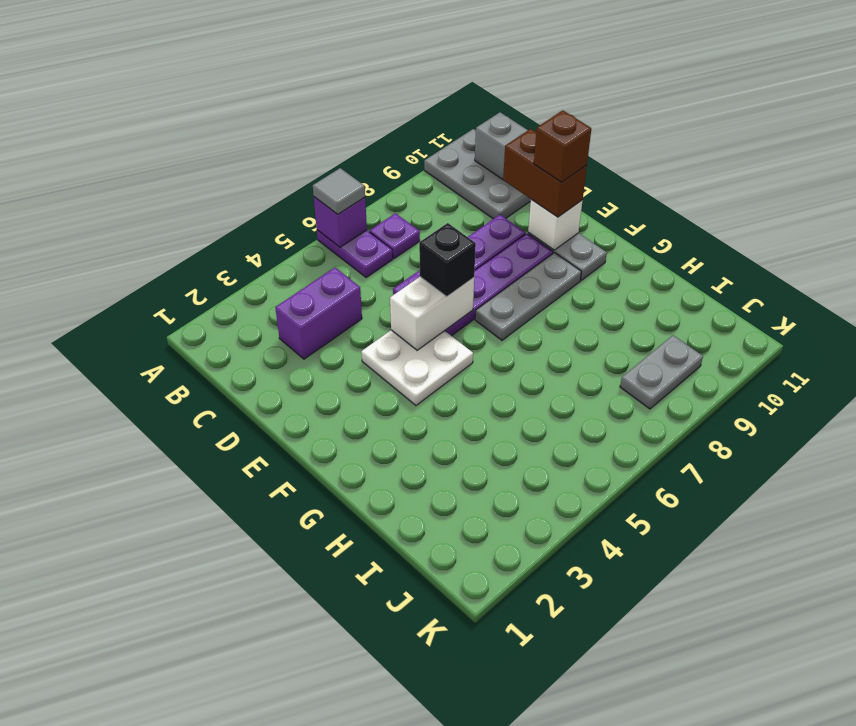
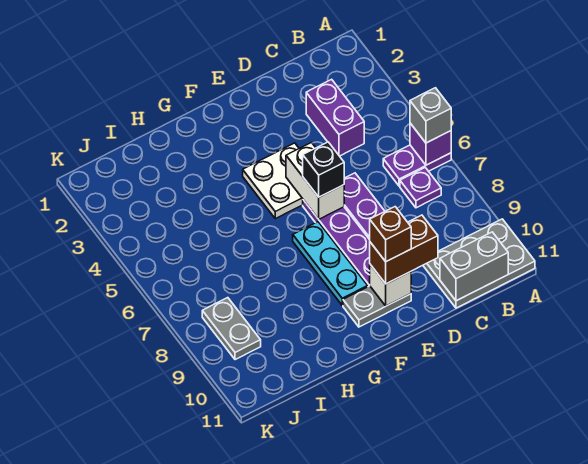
grey 1x1 tile [313,168,365,214] -> grey 1x1 brick [410,88,451,143]
grey 1x3 plate [475,253,581,340] -> cyan 1x3 plate [293,222,368,305]

